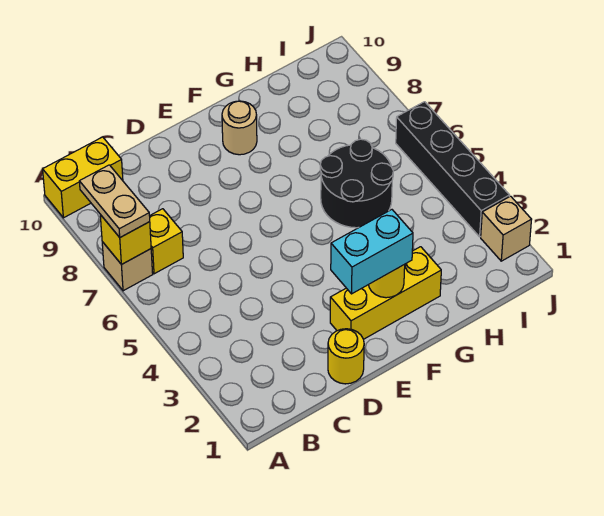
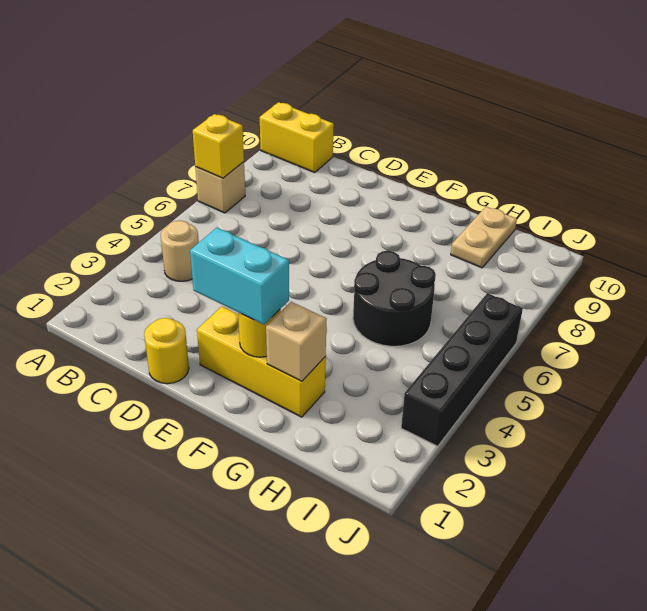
tan 1x2 plate [79,165,150,237] -> tan 1x2 plate moved to [451,207,517,268]
yellow 1x1 brick [150,209,183,274] -> none
tan 1x1 round brick [222,101,257,155] -> tan 1x1 round brick moved to [161,221,199,281]
tan 1x1 brick [481,196,532,261] -> tan 1x1 brick moved to [266,302,327,381]

